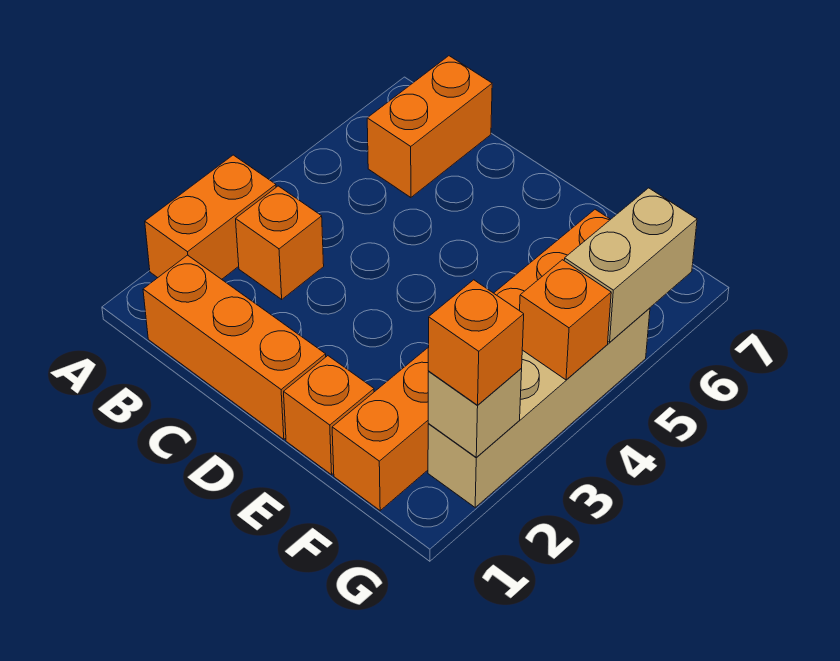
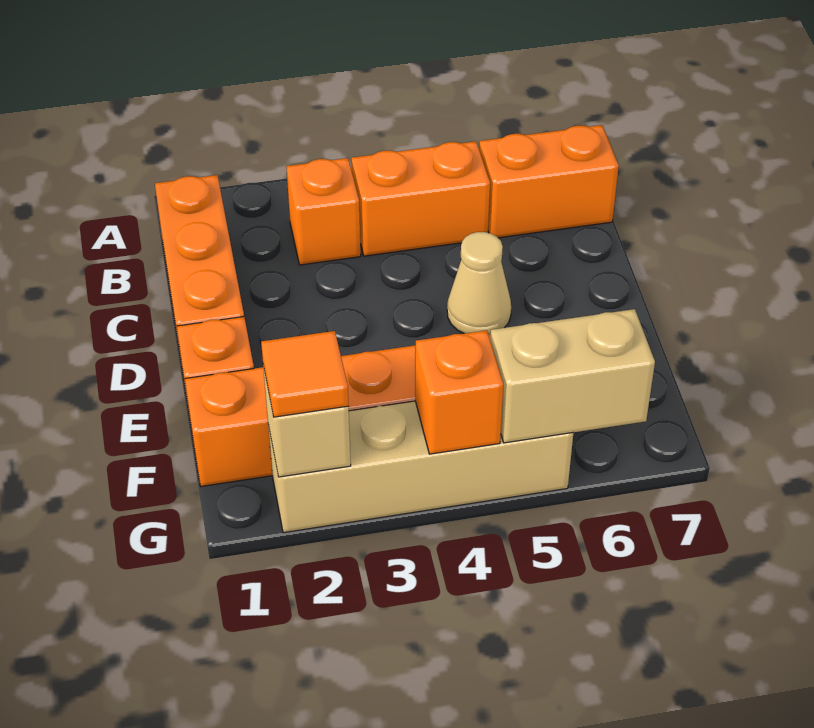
orange 1x2 brick [145,155,276,279] -> orange 1x2 brick moved to [351,141,490,256]
none -> tan 1x1 cone [447,232,511,335]
orange 1x1 brick [428,280,524,405] -> orange 1x1 tile [261,331,349,417]

